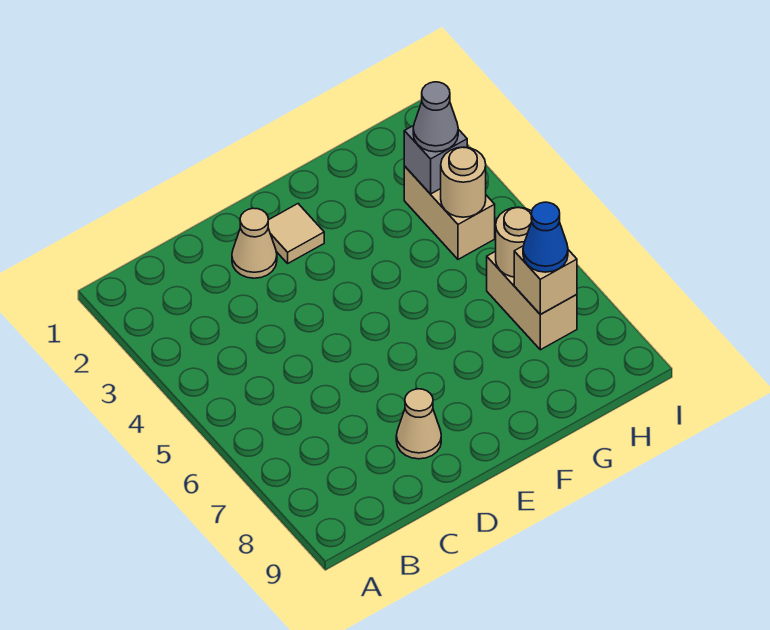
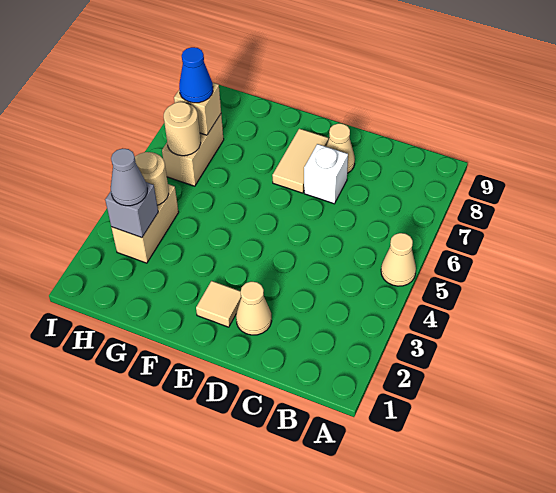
none -> tan 1x1 cone [381,233,416,286]
none -> white 1x1 brick [304,144,348,204]
none -> tan 1x2 tile [272,129,329,193]

